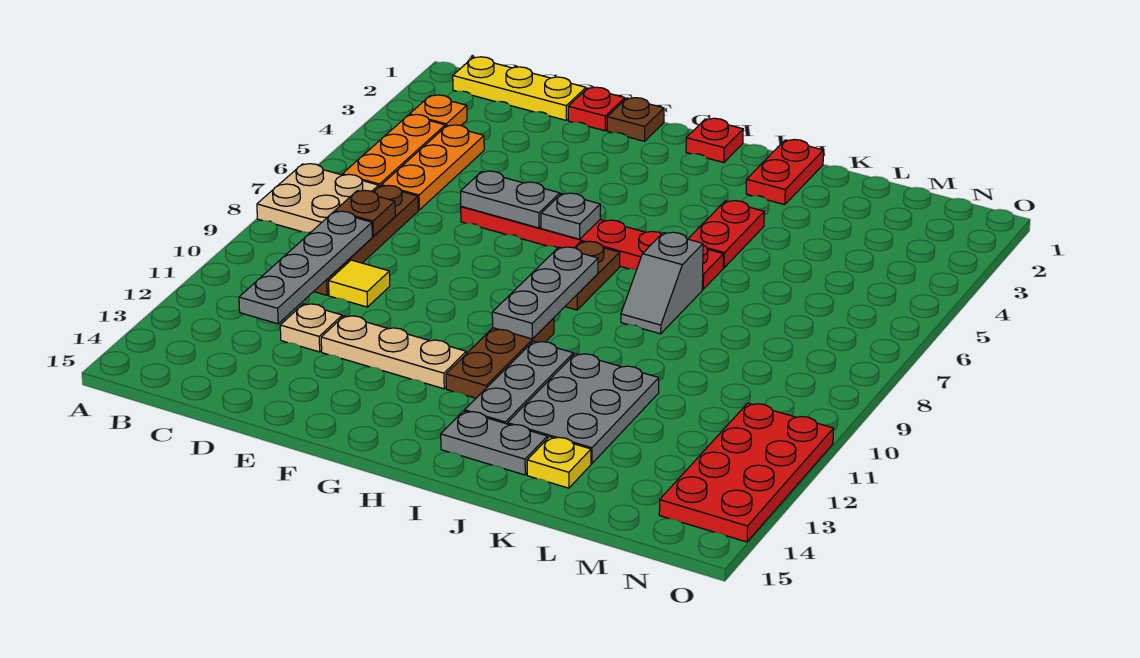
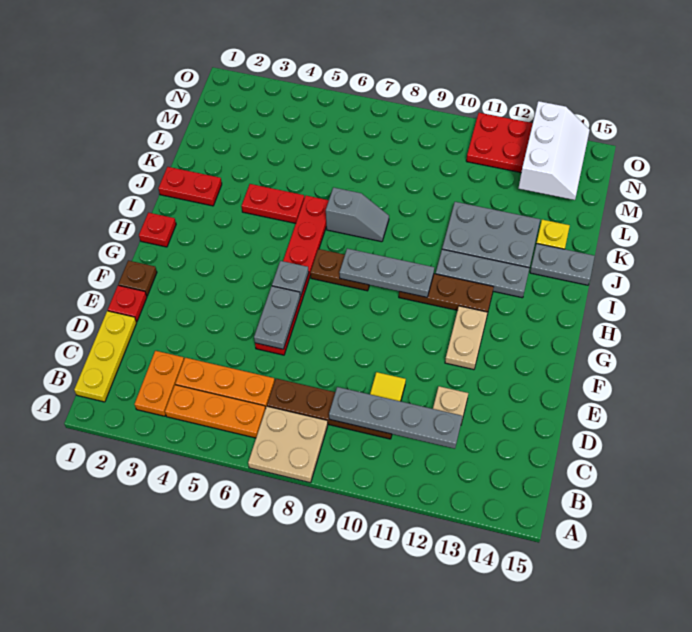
orange 1x1 plate [410,95,467,127] -> orange 1x2 plate [135,351,184,416]
brown 1x1 plate [335,190,395,236] -> none
tan 1x3 plate [321,316,466,389] -> tan 1x2 plate [445,306,488,370]
grey 1x2 plate [441,411,548,475] -> grey 1x2 plate turned to [530,244,595,285]
none -> white 2x3 slope [518,101,590,200]

